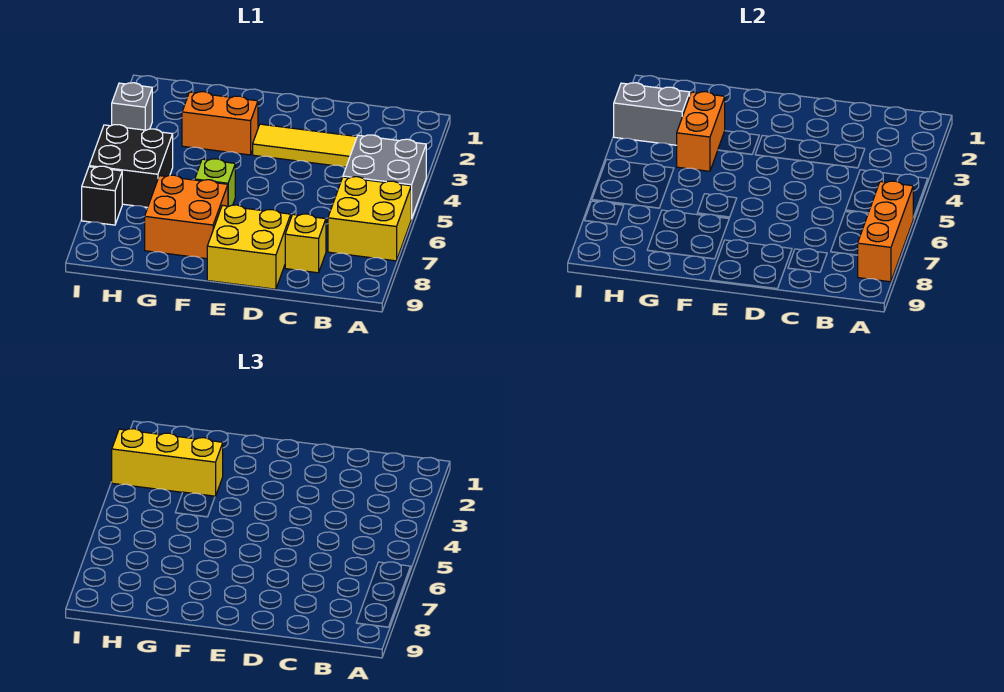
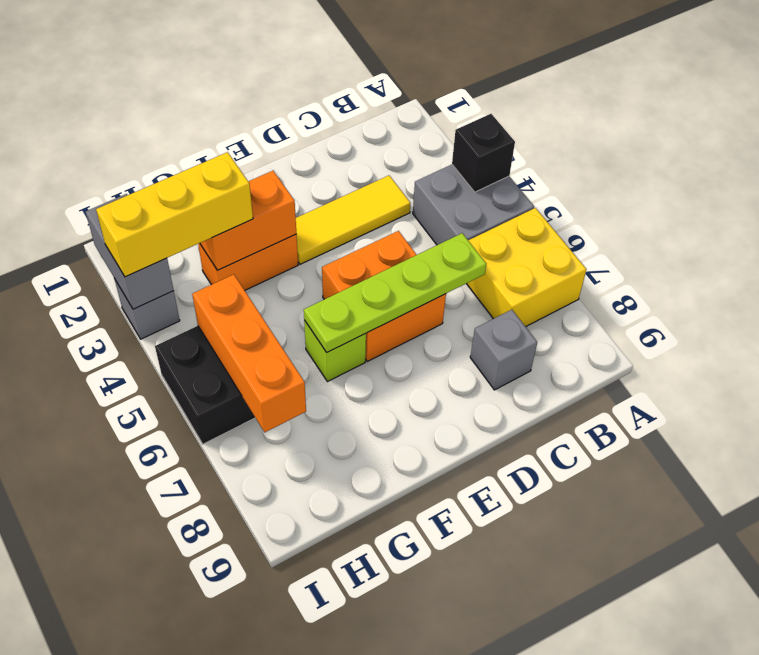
orange 1x3 brick [858,181,913,282] -> orange 1x3 brick moved to [192,274,306,432]
none -> lime 1x4 plate [304,233,486,352]
yellow 1x1 brick [285,214,326,273] -> grey 1x1 brick [470,310,537,390]
yellow 2x2 brick [207,205,291,289] -> none
orange 2x2 brick [145,175,228,259] -> orange 2x2 brick moved to [322,231,446,361]
orange 1x2 brick [677,92,725,171] -> orange 1x2 brick turned to [200,171,296,270]
grey 1x2 brick [614,83,690,145] -> grey 1x2 brick turned to [86,194,174,309]
black 1x1 brick [82,166,122,225] -> black 1x1 brick moved to [452,114,515,192]

